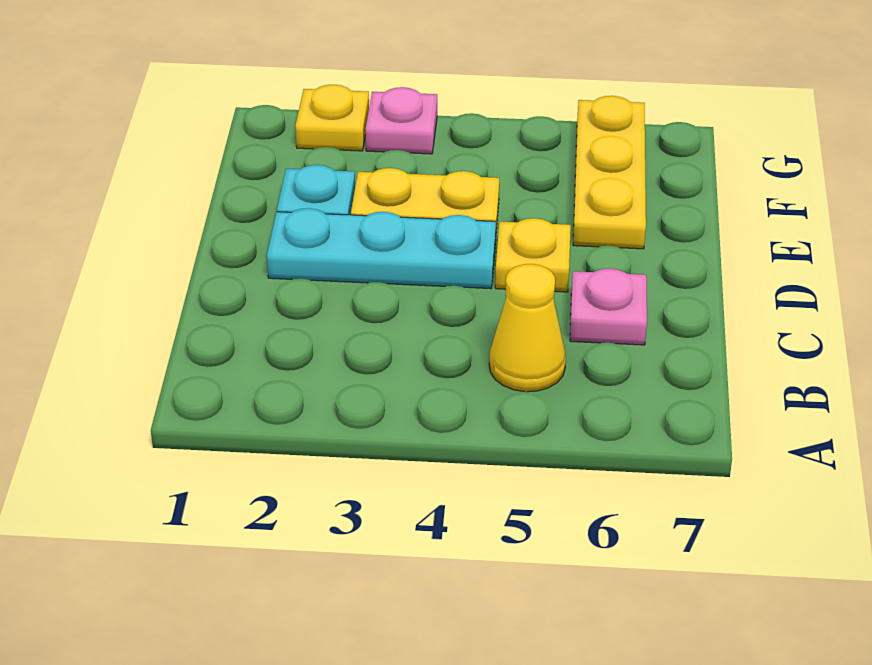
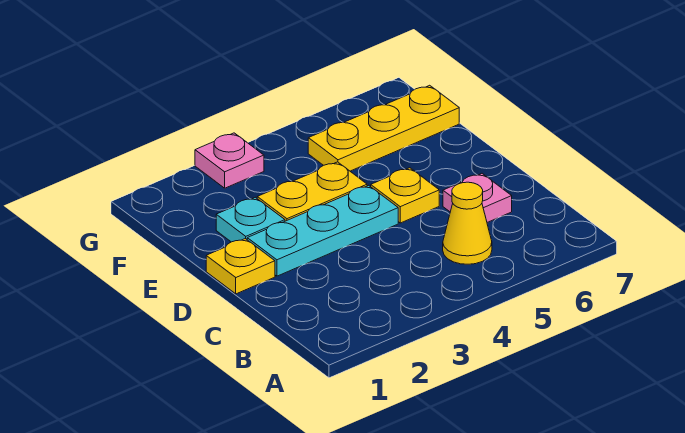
yellow 1x3 plate [573,96,646,249] -> yellow 1x3 plate turned to [308,85,459,171]
yellow 1x1 plate [295,85,369,151] -> yellow 1x1 plate moved to [206,239,275,294]

